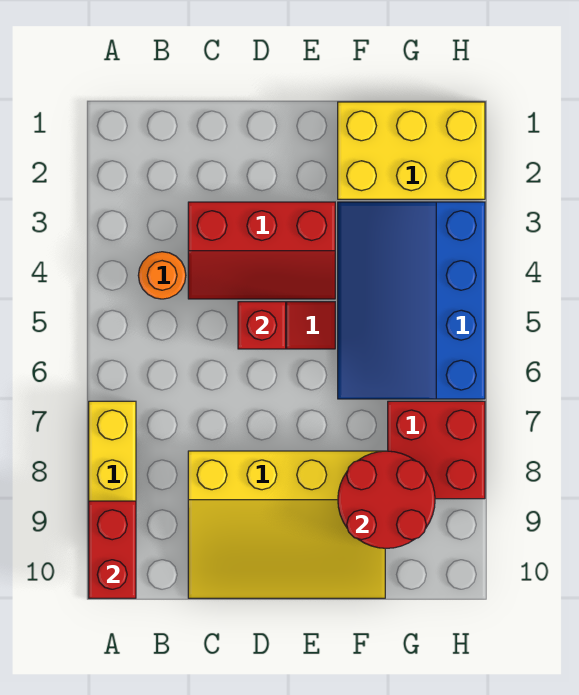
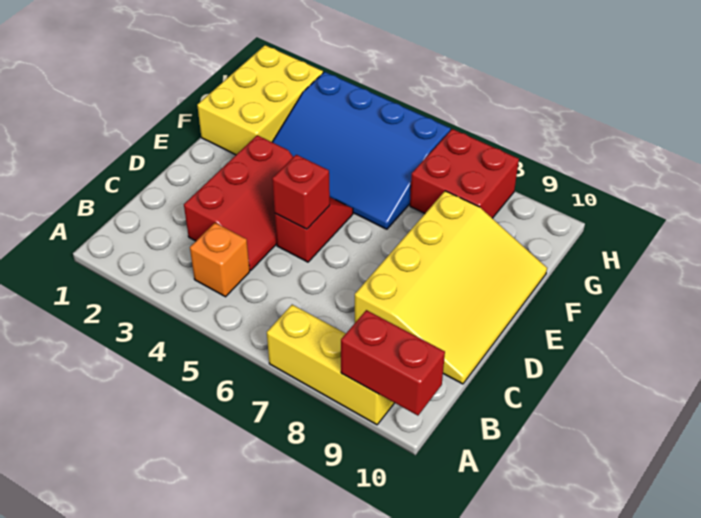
orange 1x1 round brick [138,252,186,299] -> orange 1x1 brick [190,223,250,297]
red 2x2 round brick [338,451,435,548] -> none

